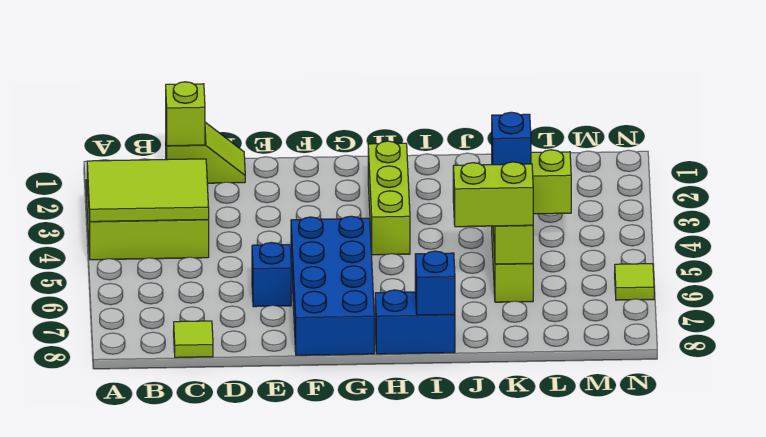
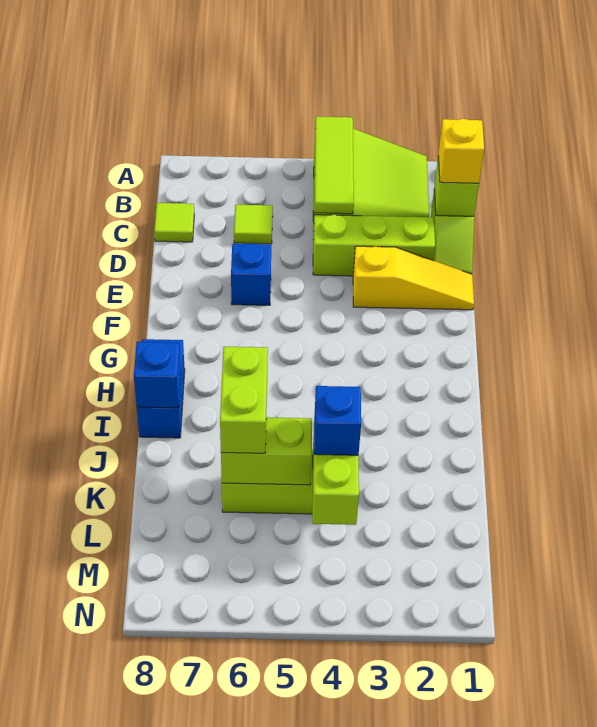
lime 2x3 tile [87,159,209,222] -> lime 1x3 tile [315,116,354,214]
none -> yellow 1x1 brick [438,119,484,183]
none -> yellow 1x3 slope [353,246,474,310]
blue 2x4 brick [291,216,374,355] -> none
lime 1x3 brick [368,141,410,255] -> lime 1x3 brick moved to [313,215,435,276]
lime 1x1 tile [615,264,654,300] -> lime 1x1 tile moved to [234,205,273,244]

